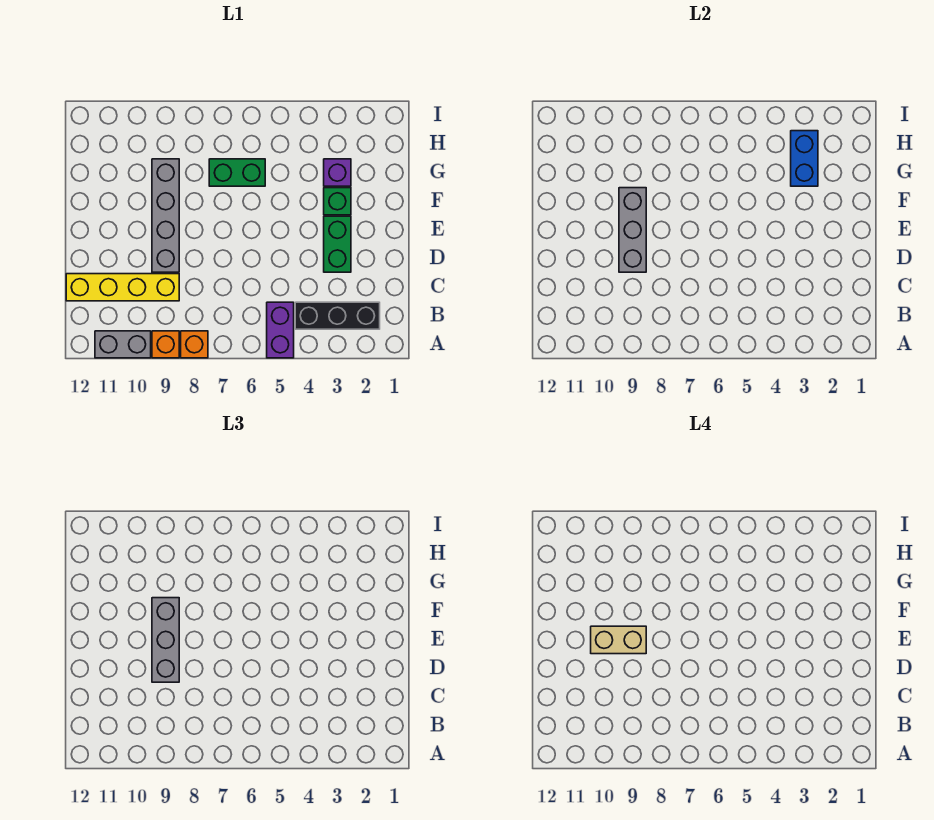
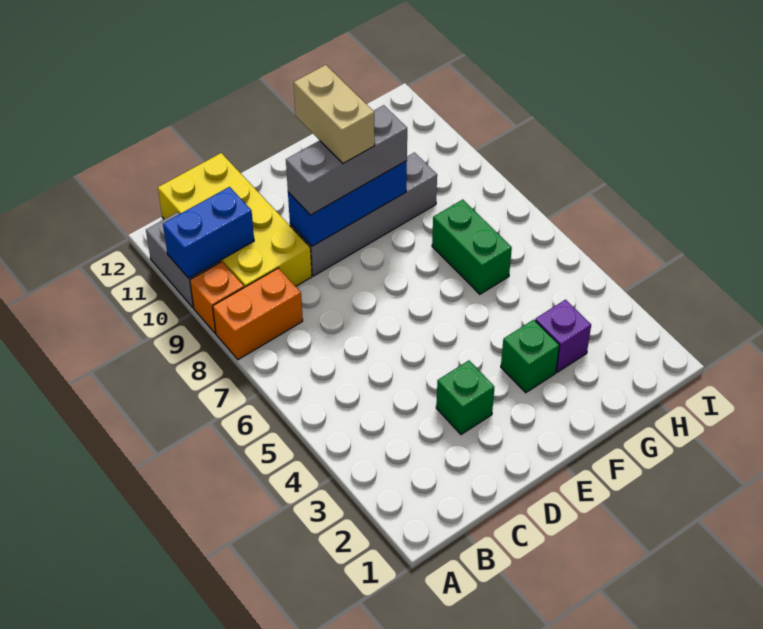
purple 1x2 brick [267,302,294,358] -> none
orange 1x1 brick [181,331,208,358] -> orange 1x2 brick [213,268,303,360]
black 1x3 brick [295,302,380,329] -> none
yellow 1x4 brick [66,274,179,301] -> yellow 2x4 brick [158,153,312,287]
green 1x2 brick [324,216,351,272] -> green 1x1 brick [436,361,494,435]
grey 1x3 brick [619,188,646,272] -> blue 1x3 brick [288,161,407,246]
blue 1x2 brick [791,131,818,186] -> blue 1x2 brick moved to [163,187,254,278]

